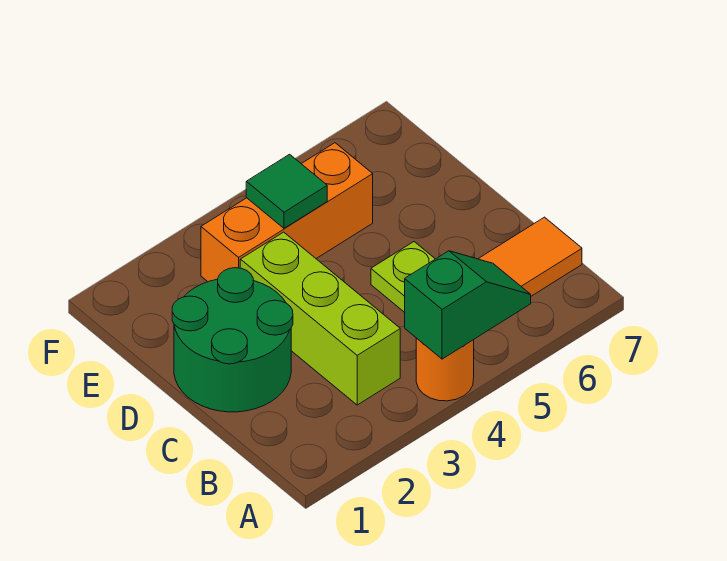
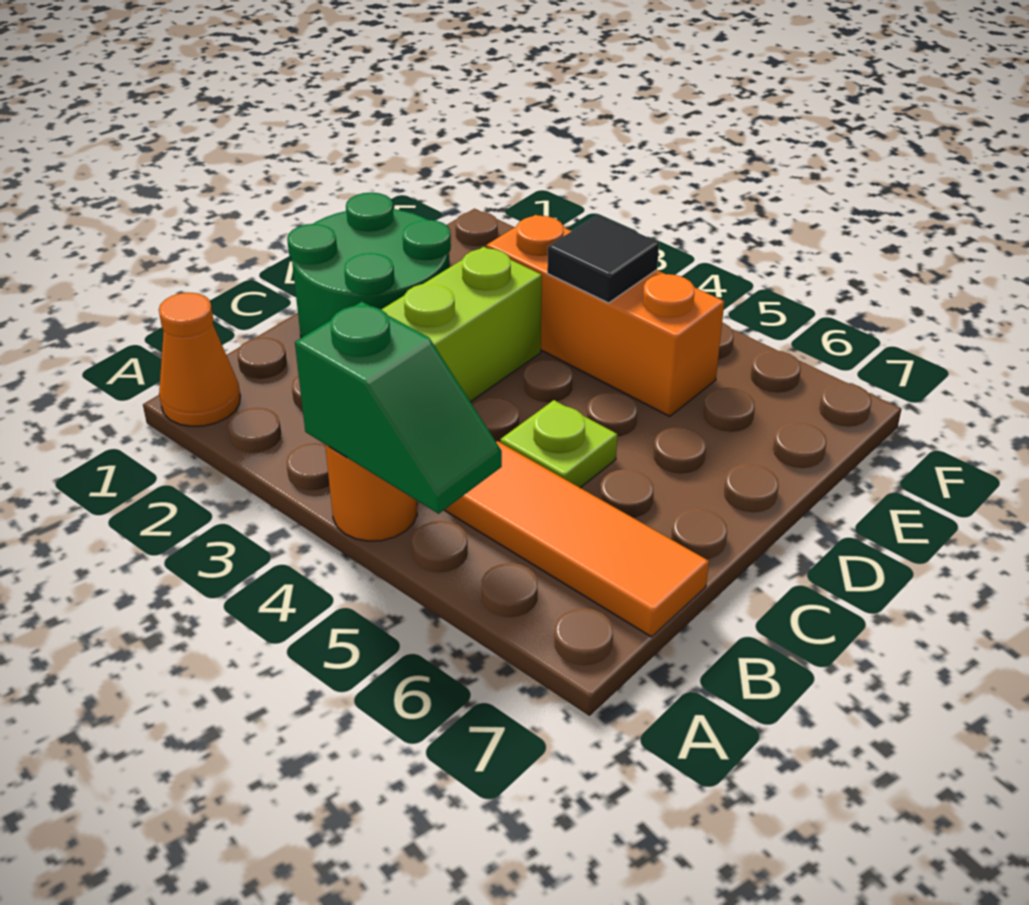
none -> orange 1x1 cone [159,293,240,426]
green 1x1 tile [246,154,327,228] -> black 1x1 tile [547,215,659,303]

